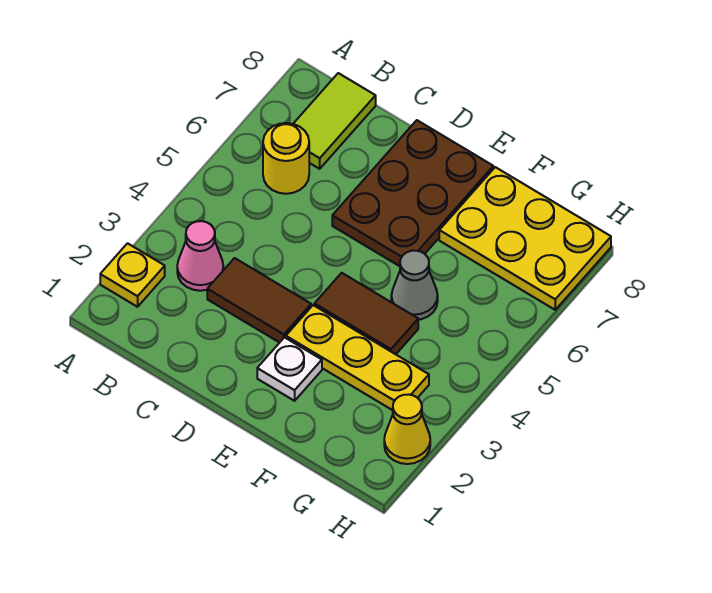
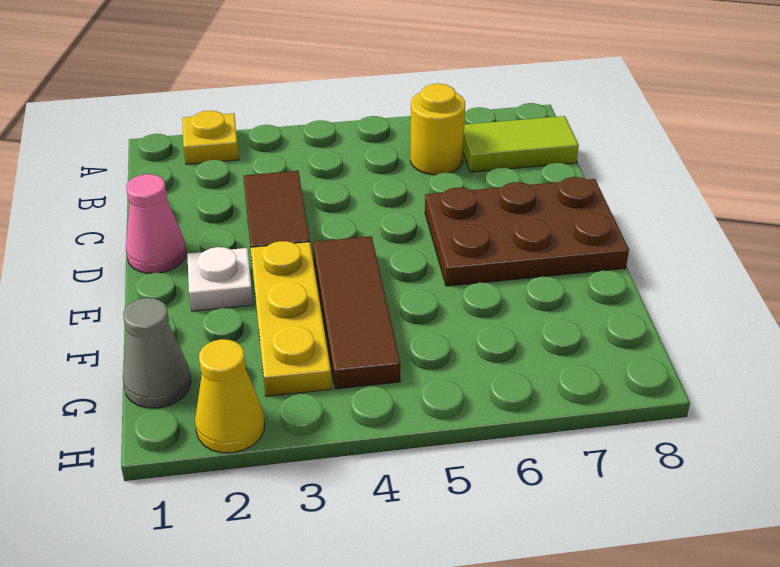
pink 1x1 cone [177,221,223,291] -> pink 1x1 cone moved to [126,174,186,273]
brown 1x2 tile [314,273,418,354] -> brown 1x3 tile [313,236,400,389]
grey 1x1 cone [391,251,438,320] -> grey 1x1 cone moved to [123,298,191,408]
yellow 2x3 plate [439,167,611,310] -> none

